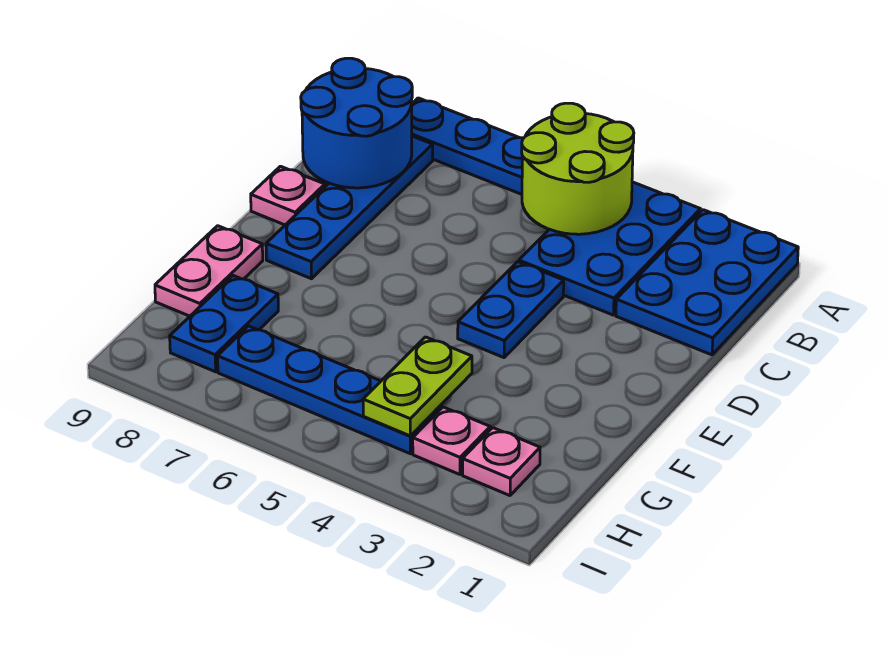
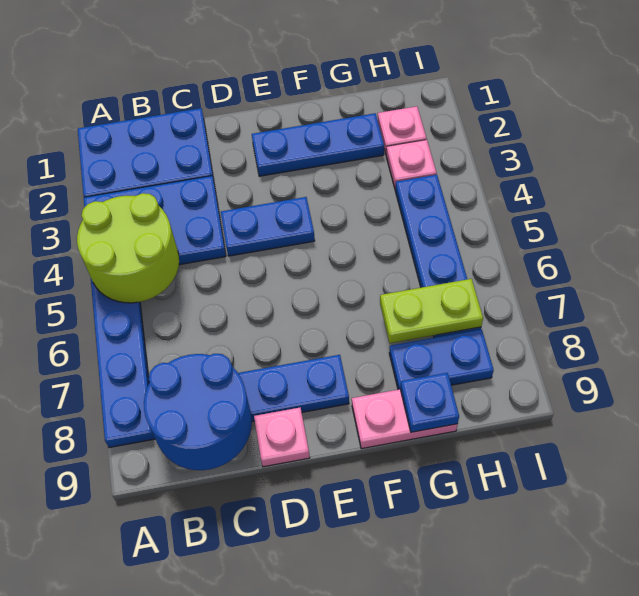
none -> blue 1x3 plate [252,113,384,176]
lime 1x2 plate [363,337,472,436] -> lime 1x2 plate moved to [380,279,483,343]
none -> blue 1x1 plate [400,373,459,432]

